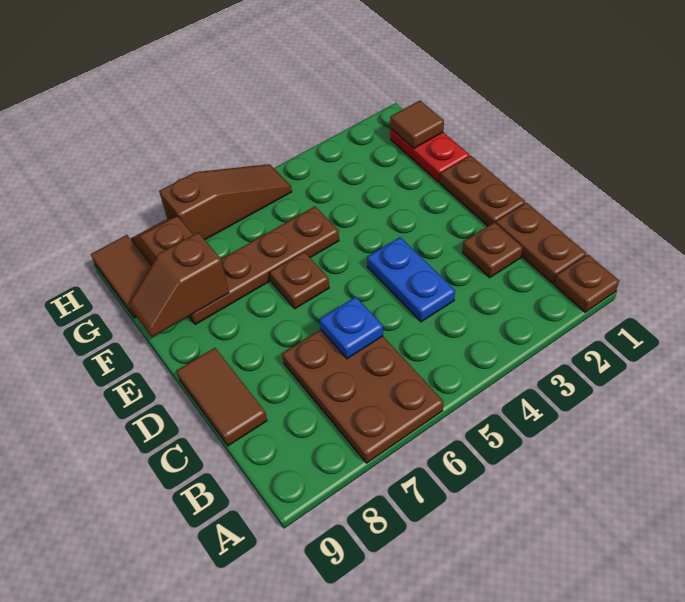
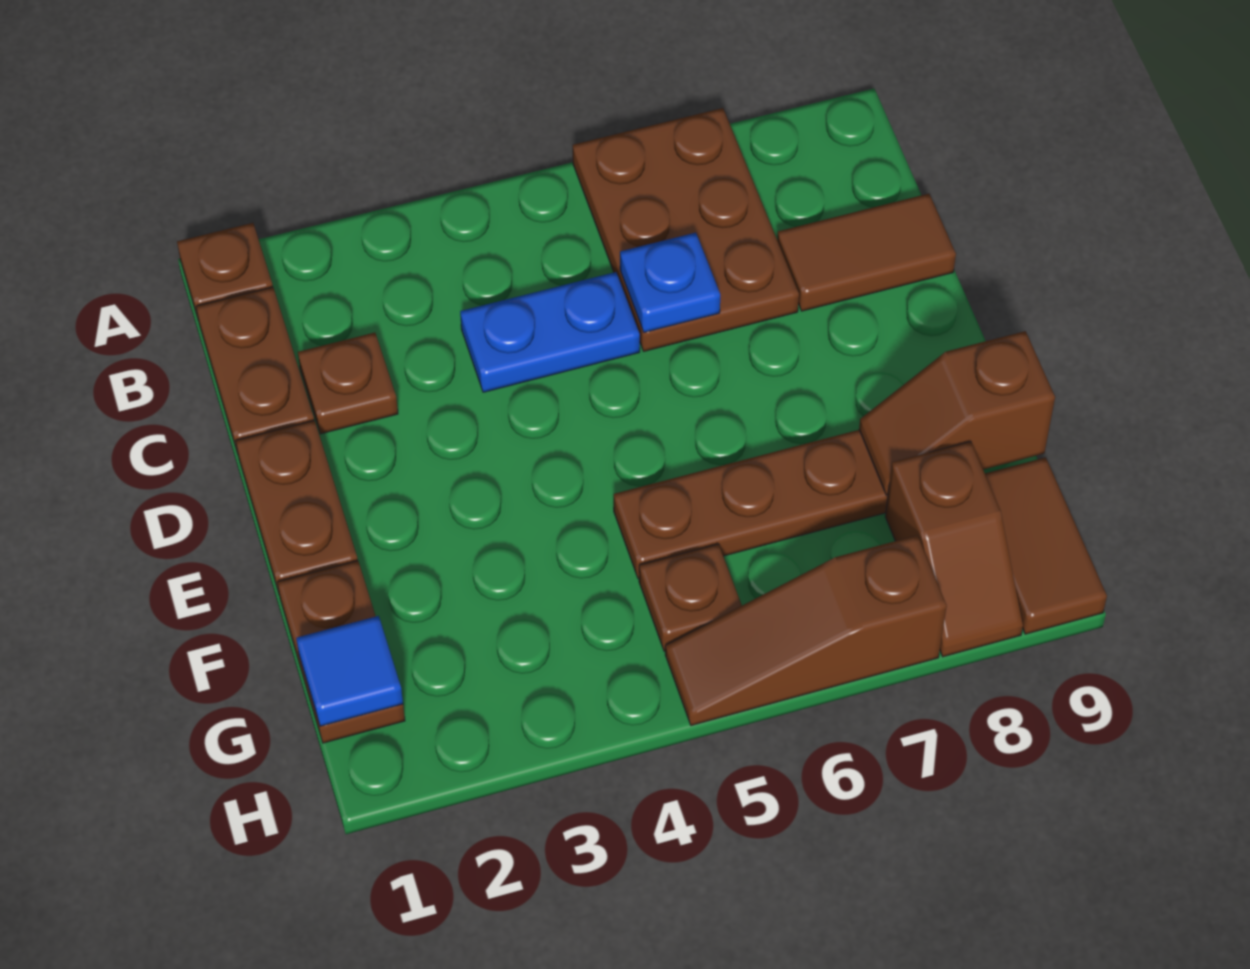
blue 1x2 plate [367,237,455,322] -> blue 1x2 plate turned to [460,272,640,392]
brown 1x2 tile [177,348,267,446] -> brown 1x2 tile turned to [777,194,956,311]
brown 1x1 plate [270,252,329,309] -> brown 1x1 plate moved to [639,544,742,651]
red 1x2 plate [390,128,469,182] -> brown 1x2 plate [277,561,405,743]
brown 1x2 slope [129,233,229,337] -> brown 1x2 slope turned to [859,331,1055,495]
brown 1x1 tile [390,101,444,148] -> blue 1x1 tile [296,616,403,726]

